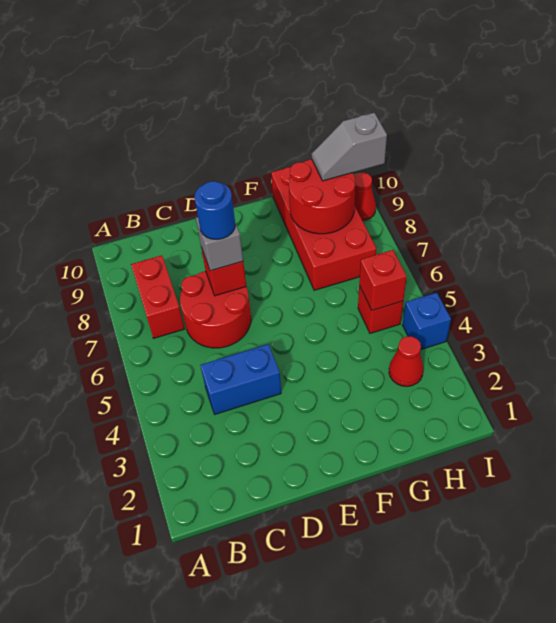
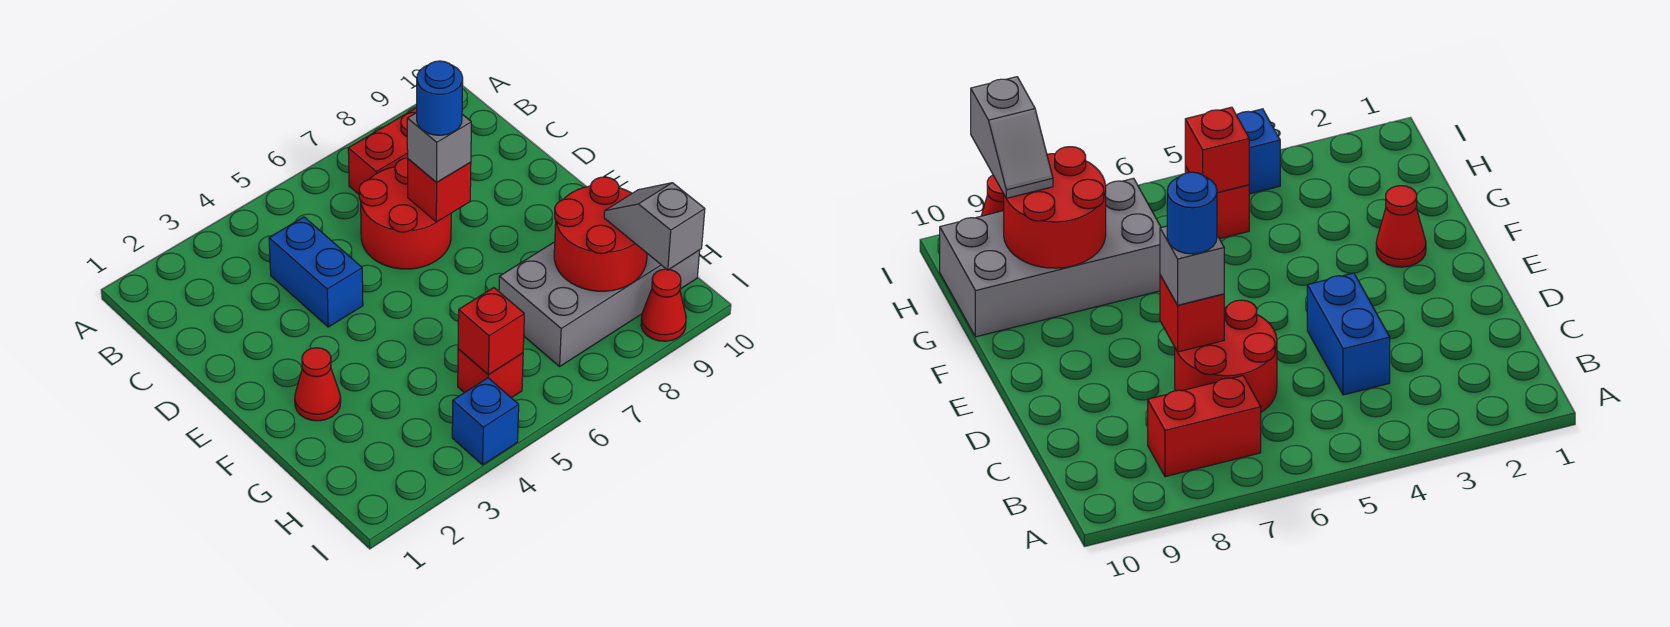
red 2x4 brick [271,167,376,290] -> grey 2x4 brick [499,242,700,366]
red 1x1 cone [389,336,423,386] -> red 1x1 cone moved to [295,348,341,421]

